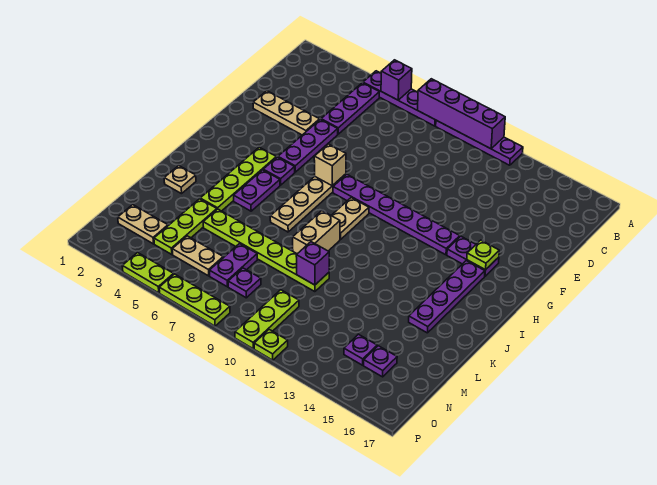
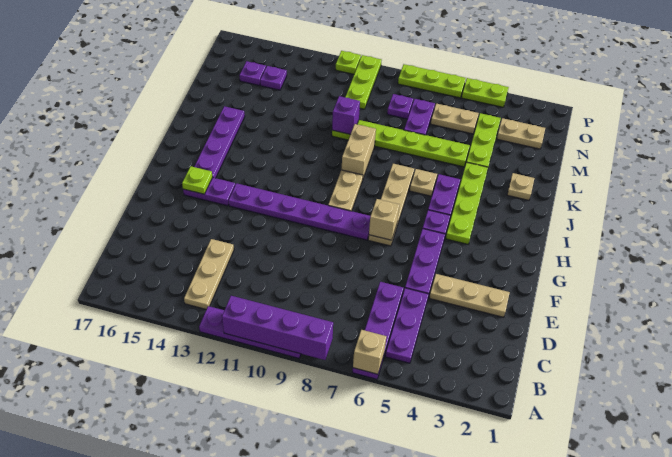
purple 1x4 plate [363,71,436,126] -> purple 1x4 plate turned to [352,282,403,379]
purple 1x1 brick [381,60,412,100] -> tan 1x1 brick [353,330,386,374]
none -> tan 1x3 plate [184,239,234,309]
none -> tan 1x1 plate [410,169,437,196]

